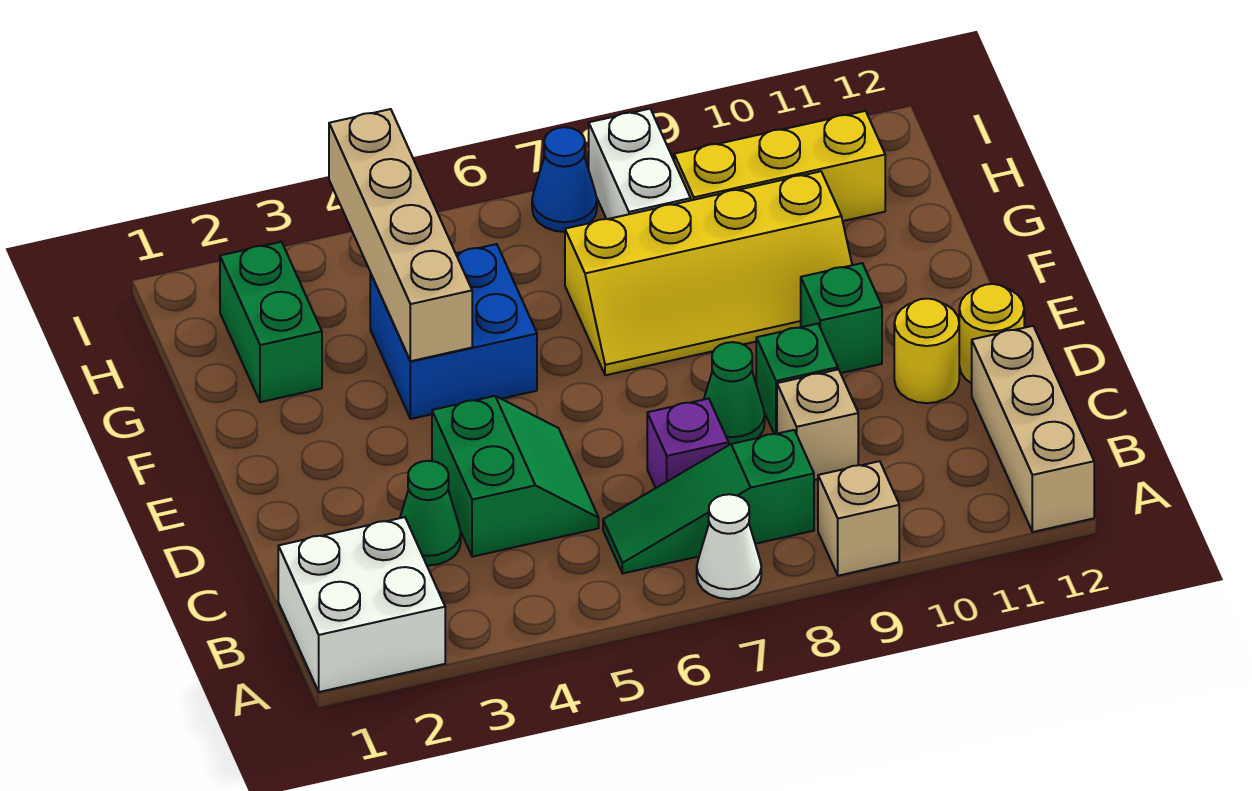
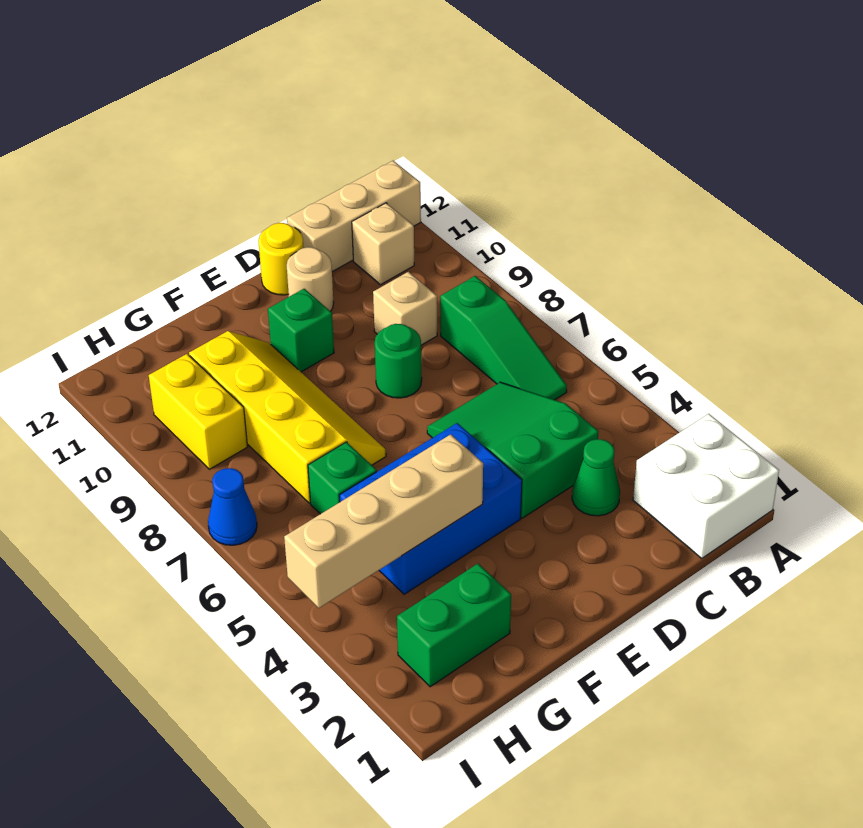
white 1x1 cone [697,494,761,599] -> none
tan 1x1 brick [818,461,899,576] -> tan 1x1 brick moved to [352,203,414,285]
green 2x2 slope [432,396,599,557] -> green 2x3 slope [427,382,599,518]
purple 1x1 brick [647,399,729,488] -> none
green 1x1 cone [704,342,765,445] -> green 1x1 round brick [375,324,422,398]
green 1x1 brick [756,324,838,434] -> green 1x1 brick moved to [308,442,377,514]
yellow 1x1 round brick [894,299,959,403] -> tan 1x1 round brick [287,247,334,311]
blue 2x2 brick [370,244,537,419] -> blue 2x3 brick [340,423,522,594]
white 1x2 brick [589,109,691,219] -> none
yellow 1x3 brick [674,111,885,221] -> yellow 1x2 brick [149,354,248,469]

